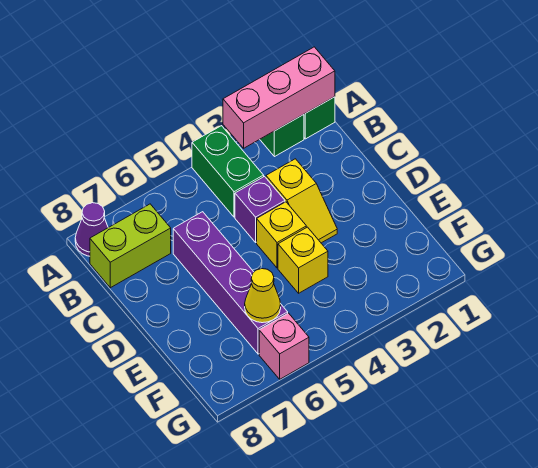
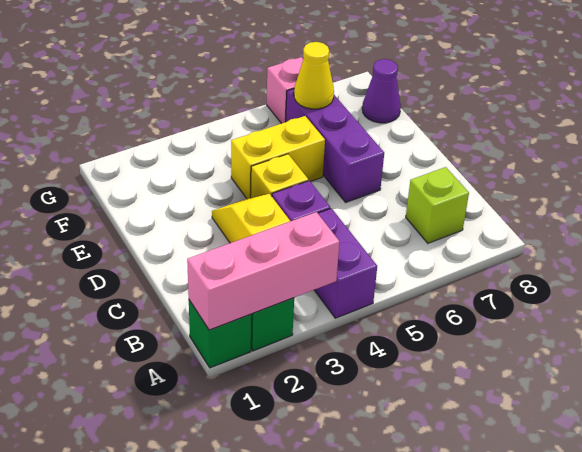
green 1x2 brick [192,126,264,217] -> purple 1x2 brick [315,208,377,318]
purple 1x1 cone [75,203,108,256] -> purple 1x1 cone moved to [362,59,401,123]
lime 1x2 brick [90,204,171,288] -> lime 1x1 brick [406,167,469,243]
purple 1x4 brick [173,212,288,354] -> purple 1x3 brick [286,89,384,202]
yellow 1x1 brick [278,227,328,293] -> yellow 1x2 brick [231,116,325,198]

